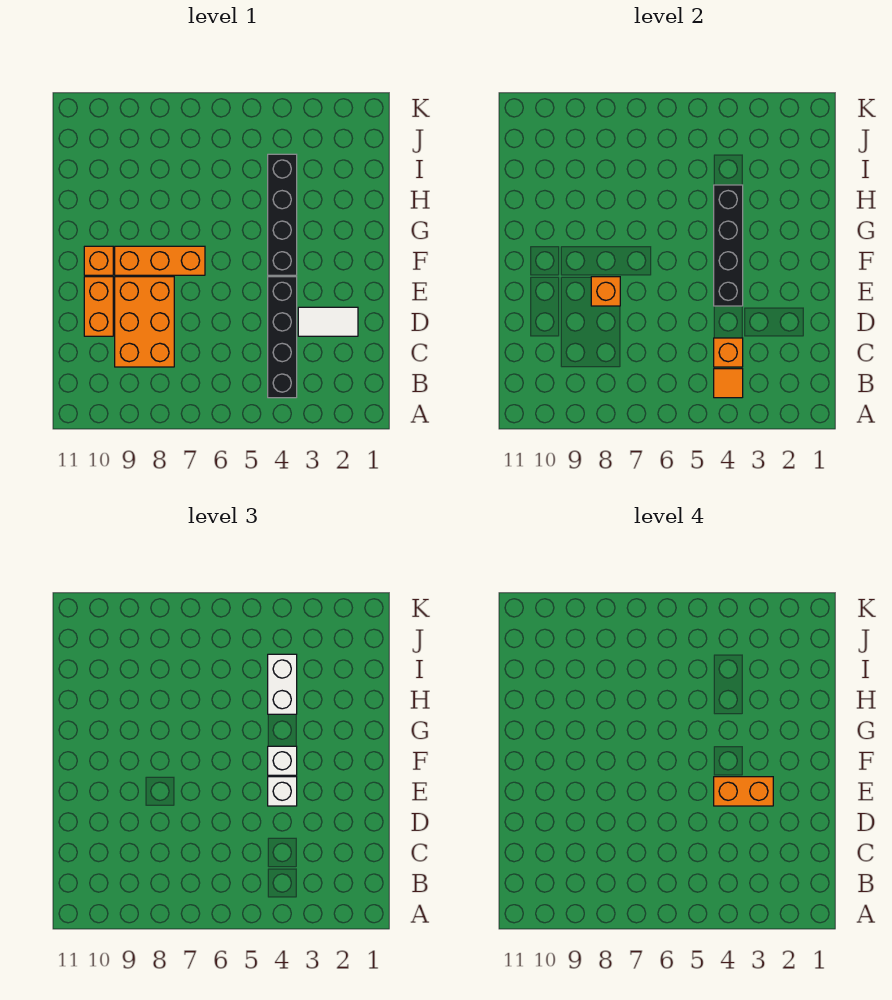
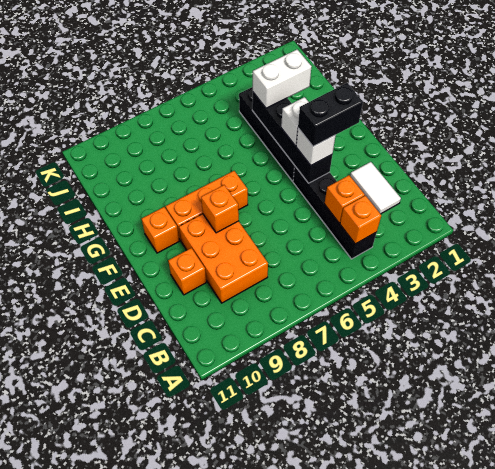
orange 1x1 tile [714,369,743,398] -> orange 1x1 brick [340,196,381,244]
white 1x2 tile [298,307,358,336] -> white 1x2 tile turned to [350,162,401,214]
orange 1x2 brick [84,277,113,336] -> orange 1x1 brick [168,248,206,295]
orange 1x2 brick [714,777,773,806] -> black 1x2 brick [298,83,363,146]
white 1x2 brick [268,654,297,714] -> white 1x2 brick turned to [253,49,312,108]

